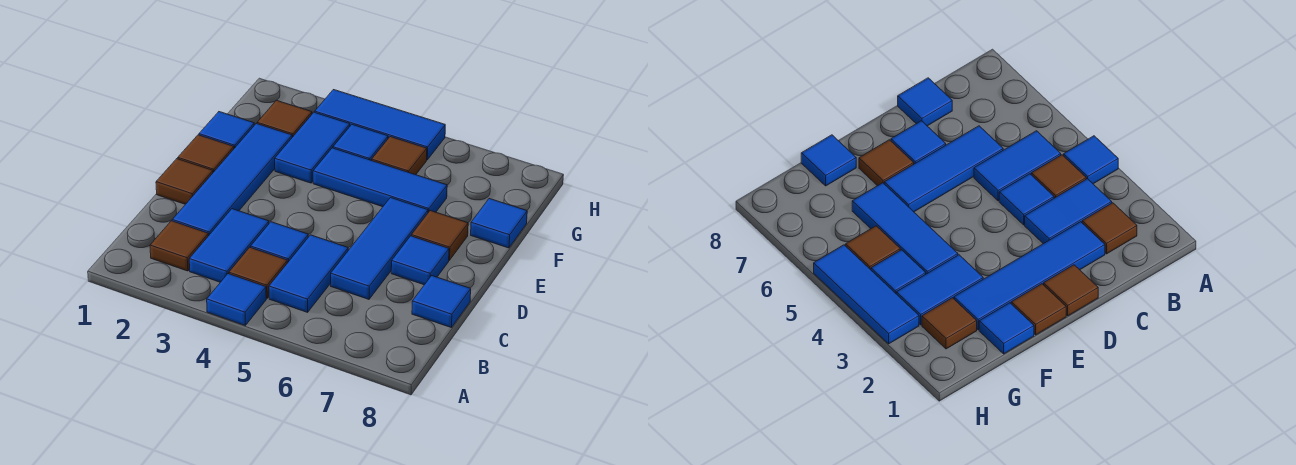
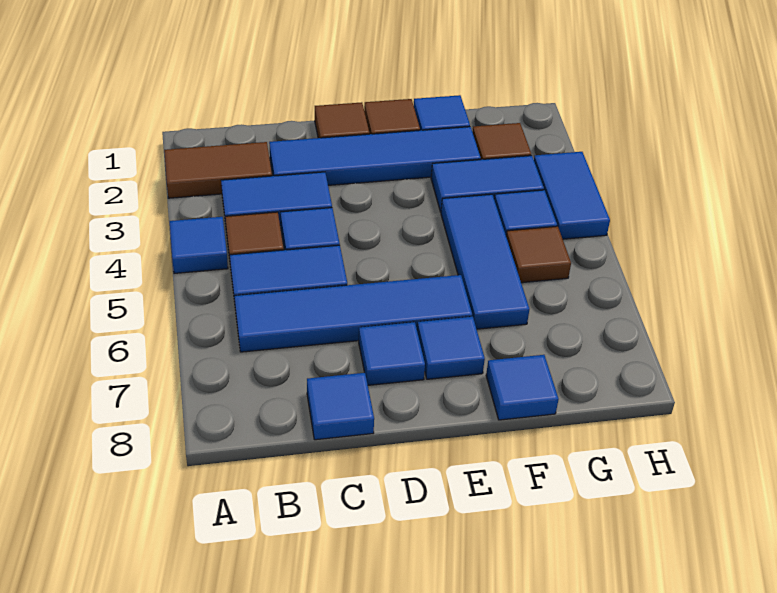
brown 1x1 tile [150,221,208,271] -> brown 1x2 tile [164,142,272,198]
blue 1x3 tile [331,198,428,299] -> blue 1x4 tile [235,275,472,352]
brown 1x1 tile [411,211,468,260] -> blue 1x1 tile [417,317,485,379]
blue 1x3 tile [315,90,445,160] -> blue 1x2 tile [534,152,610,239]

